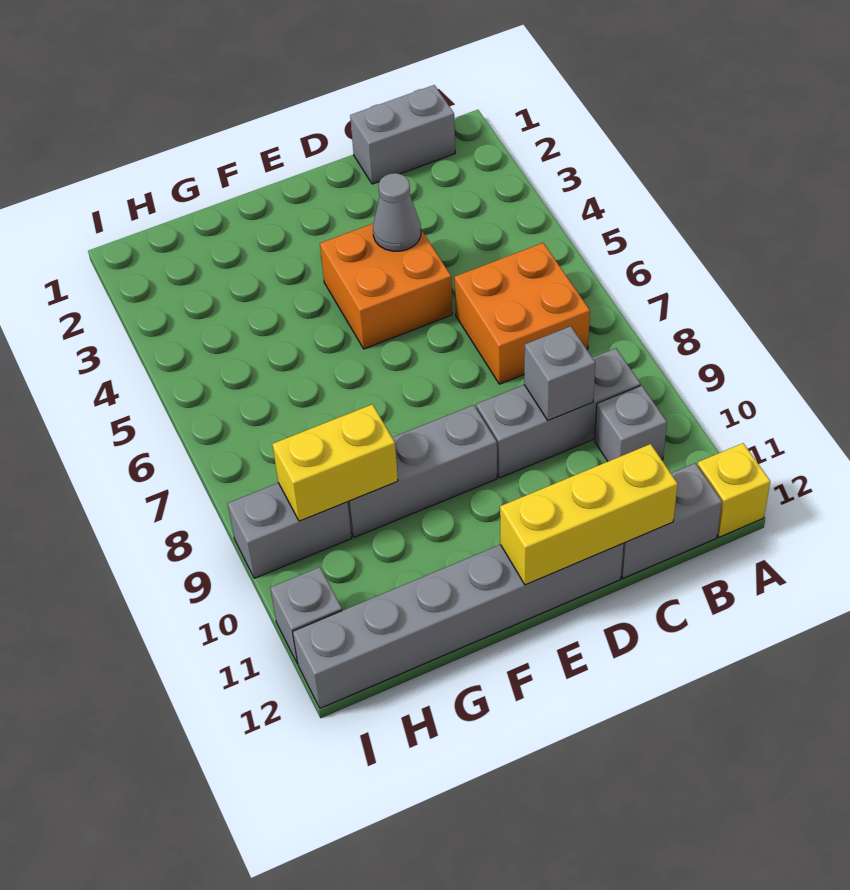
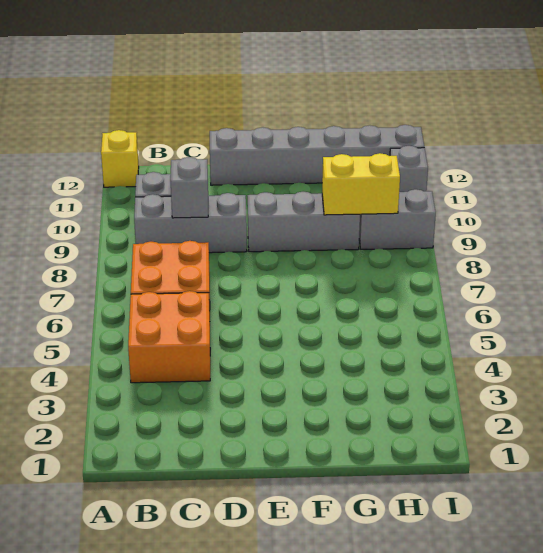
grey 1x2 brick [350,85,455,184] -> none
grey 1x2 brick [621,463,722,578] -> none
yellow 1x3 brick [500,444,678,585] -> none
orange 2x2 brick [320,224,452,349] -> orange 2x2 brick moved to [128,291,210,383]
grey 1x1 cone [373,173,421,251] -> none

